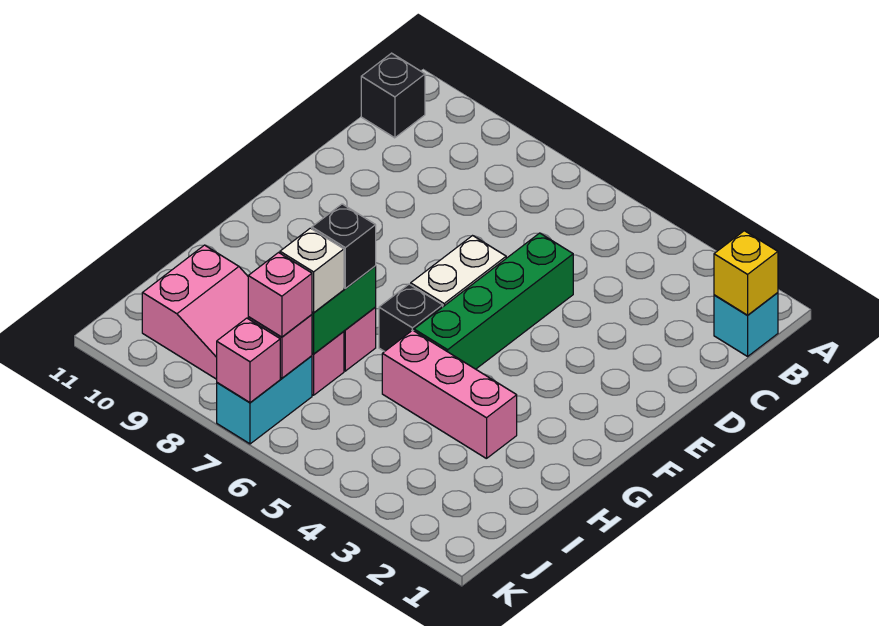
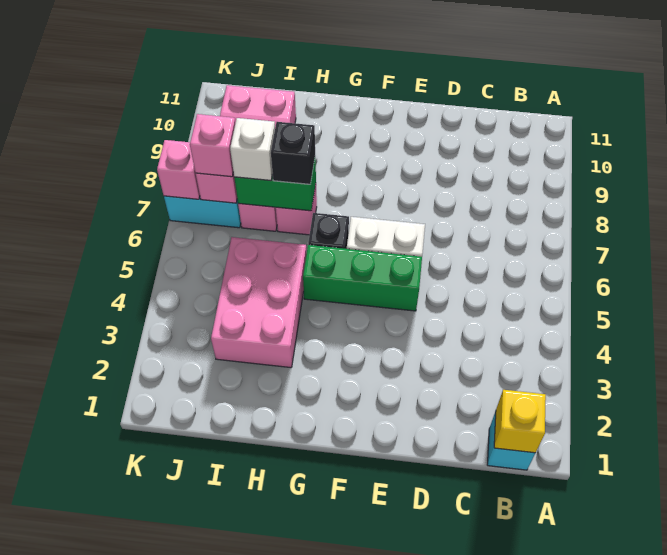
black 1x1 brick [361,53,425,138] -> none
green 1x4 brick [414,233,573,369] -> green 1x3 brick [303,245,422,311]
pink 1x3 brick [382,330,517,459] -> pink 2x3 brick [211,237,307,368]

